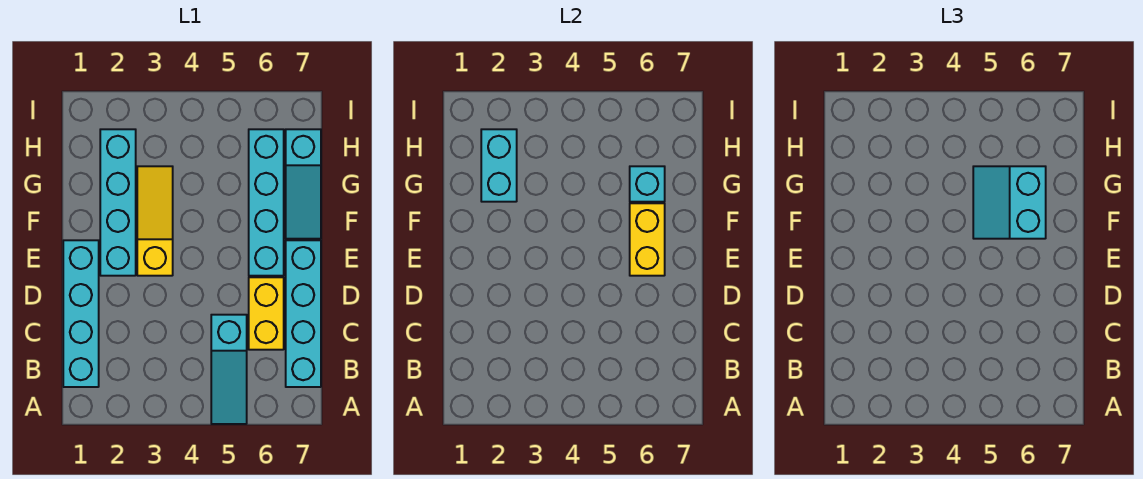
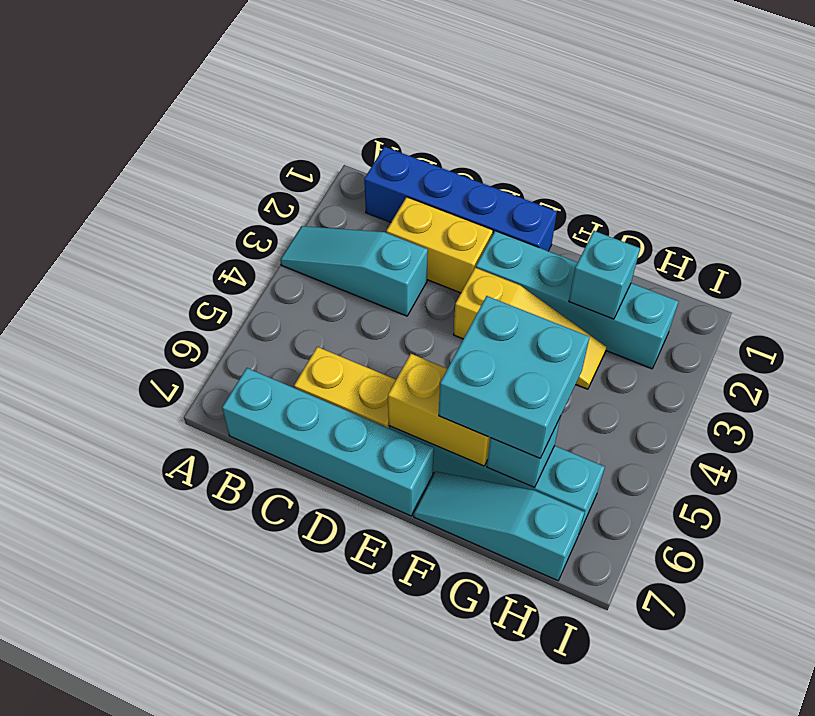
cyan 1x3 slope [211,315,247,424] -> cyan 1x3 slope moved to [280,226,428,316]
cyan 1x4 brick [63,240,99,387] -> blue 1x4 brick [364,147,557,251]
none -> yellow 1x2 brick [386,197,493,293]
cyan 2x2 slope [973,166,1046,239] -> cyan 2x2 brick [439,296,589,458]
cyan 1x2 brick [481,129,517,202] -> cyan 1x1 brick [569,231,640,319]

